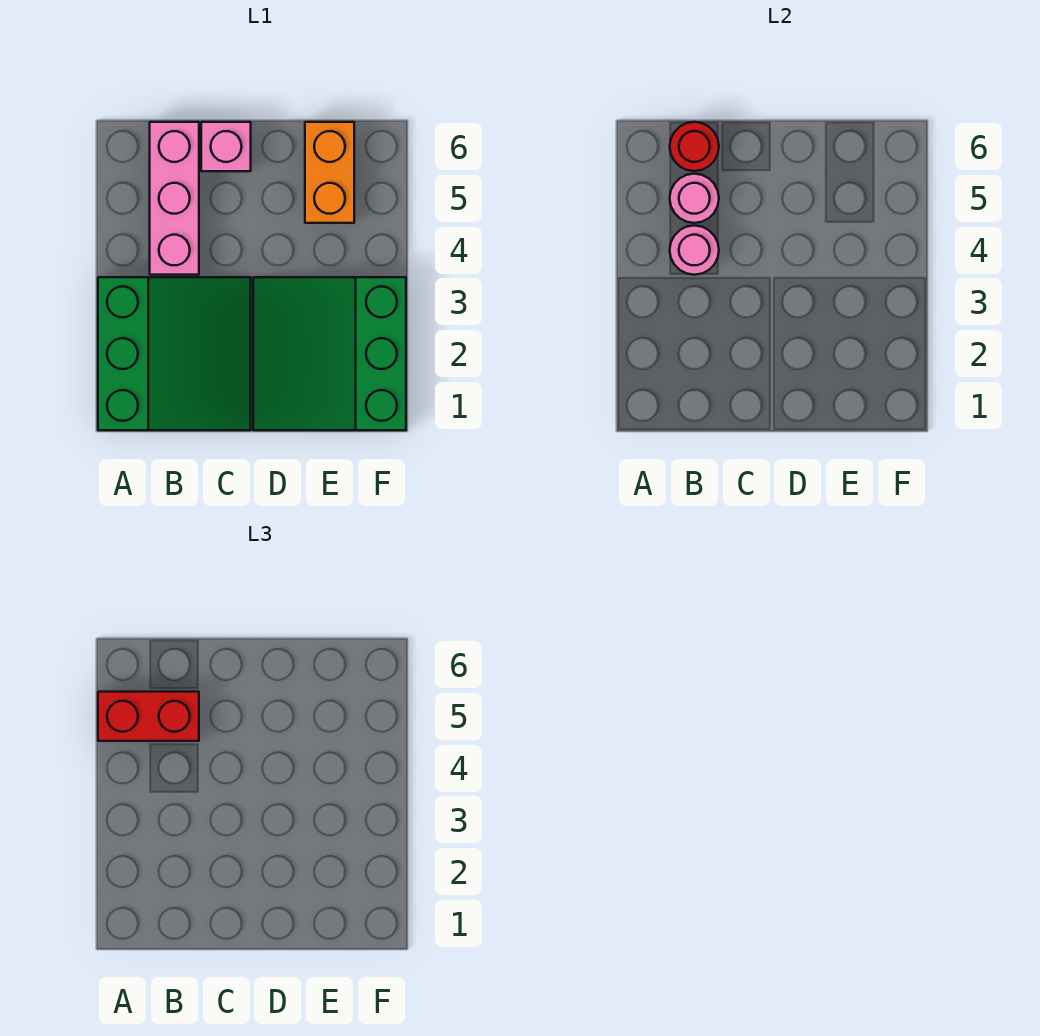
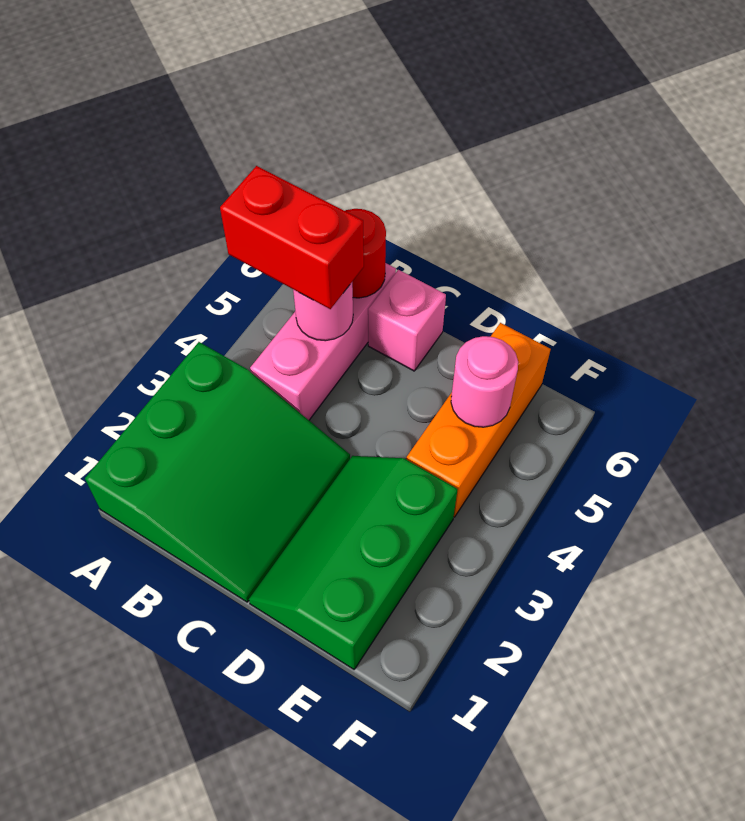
pink 1x1 round brick [670,226,719,275] -> pink 1x1 round brick moved to [451,336,518,427]
green 3x3 slope [253,277,406,430] -> green 2x3 slope [249,456,458,669]
orange 1x2 brick [305,122,354,223] -> orange 1x3 brick [407,323,551,517]

